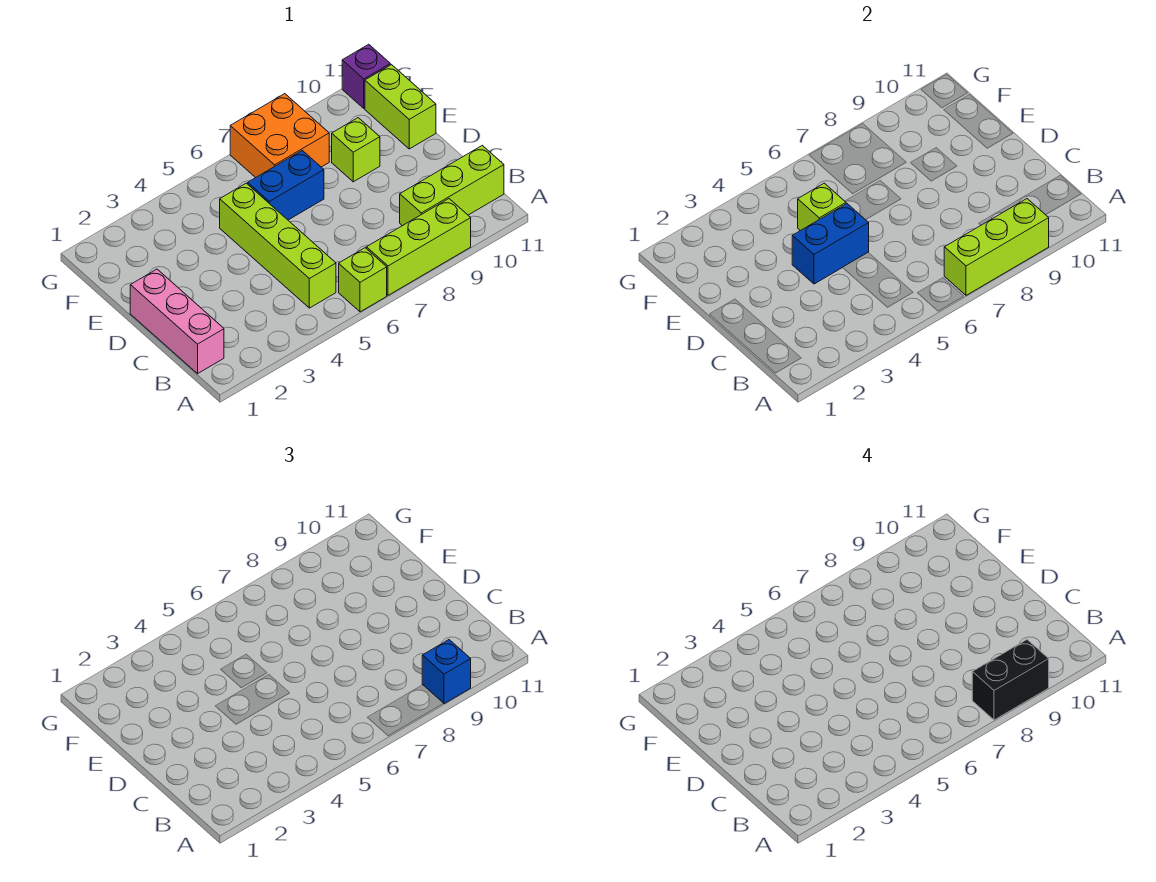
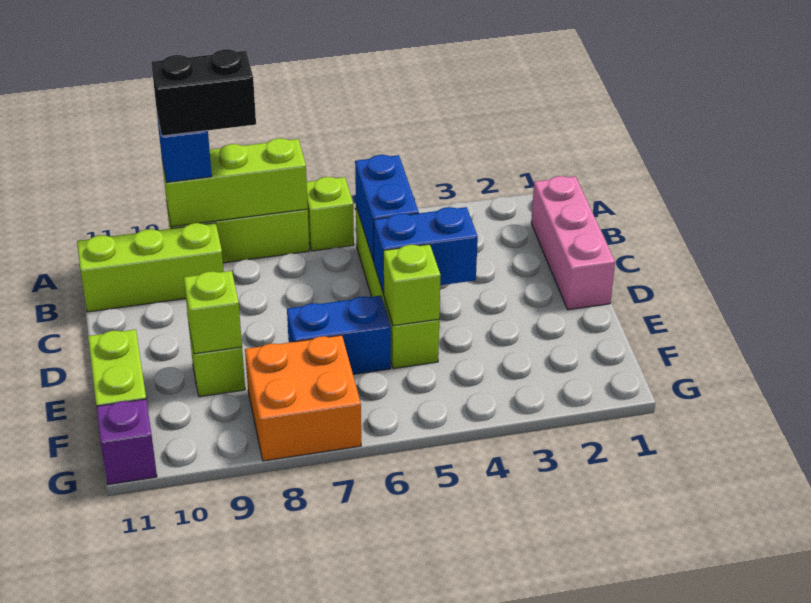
none -> blue 1x2 brick [355,155,419,262]
none -> lime 1x1 brick [184,271,242,354]

